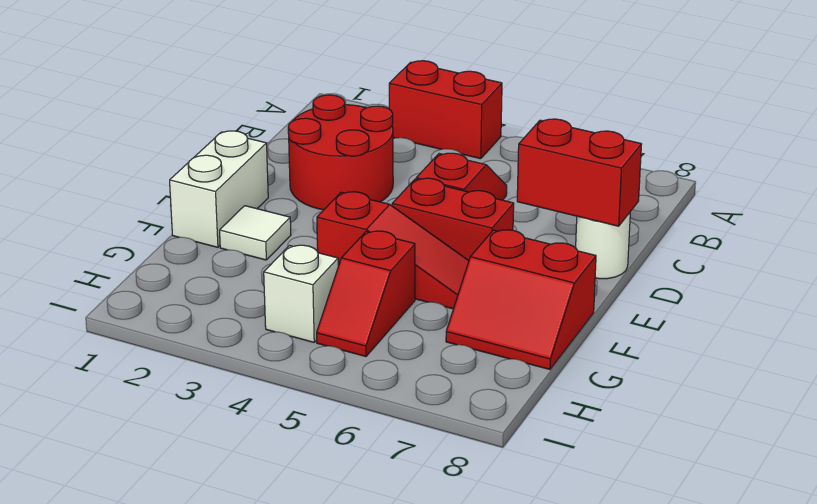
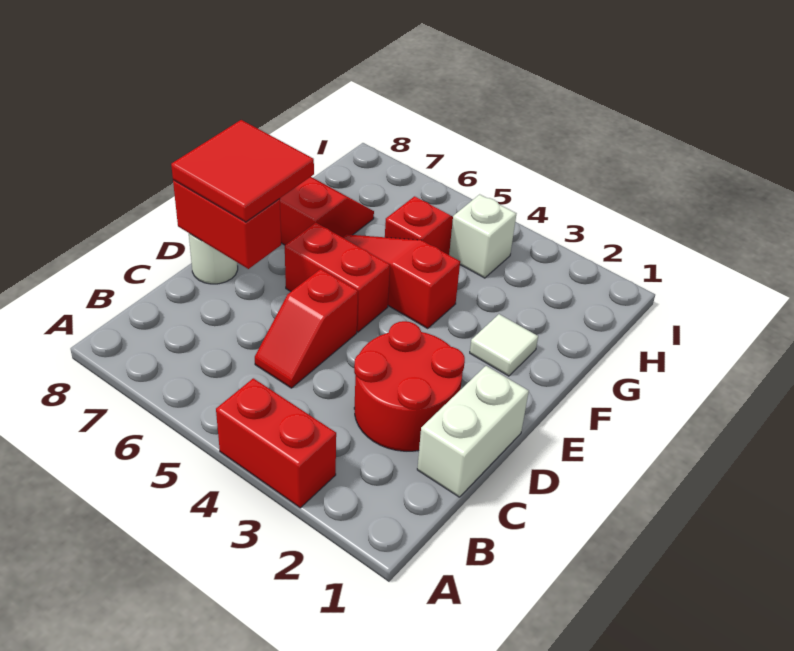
none -> red 2x2 tile [171,120,314,222]
white 1x2 brick [170,131,268,247] -> white 1x2 brick moved to [417,366,529,497]

